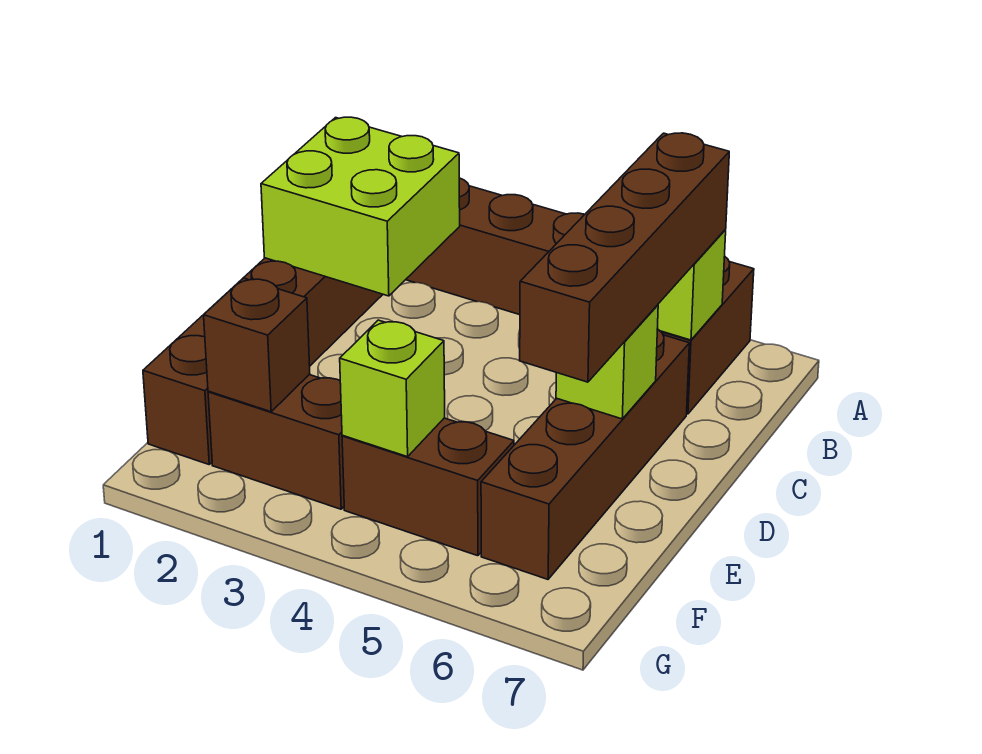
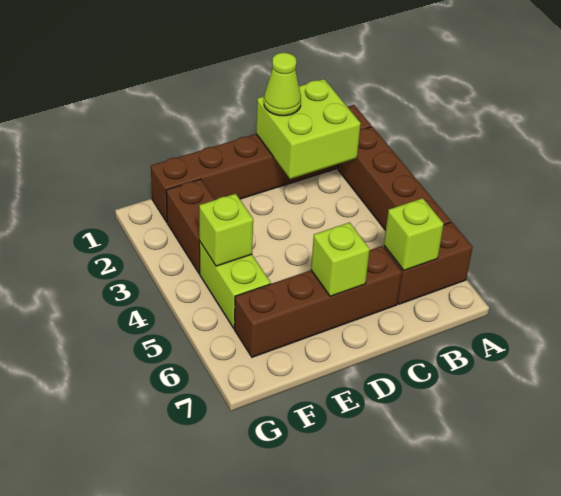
brown 1x4 brick [520,133,729,382] -> none
none -> lime 1x1 cone [264,53,301,116]
brown 1x1 brick [204,278,310,412] -> none
brown 1x2 brick [342,418,514,556] -> lime 1x2 brick [199,241,271,328]

